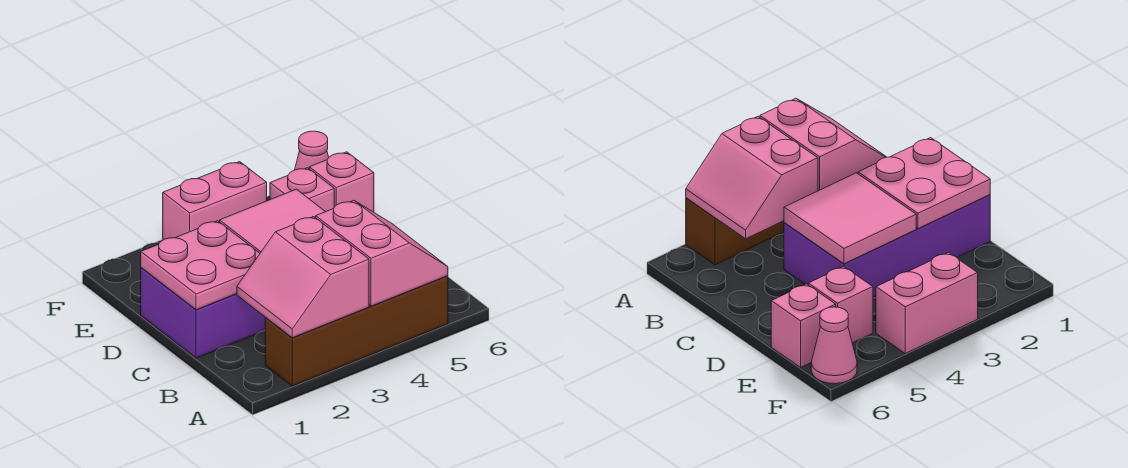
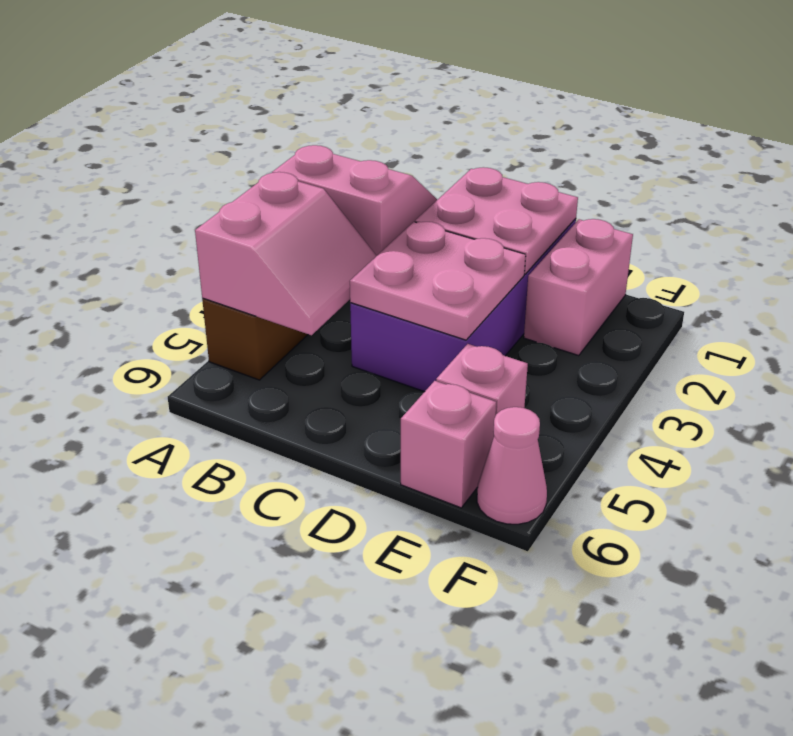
pink 2x2 slope [316,201,448,306] -> pink 2x2 slope turned to [195,172,376,335]
pink 2x2 tile [220,189,325,253] -> pink 2x2 plate [350,222,526,340]
pink 1x2 brick [163,162,267,240] -> pink 1x2 brick moved to [524,219,633,356]

